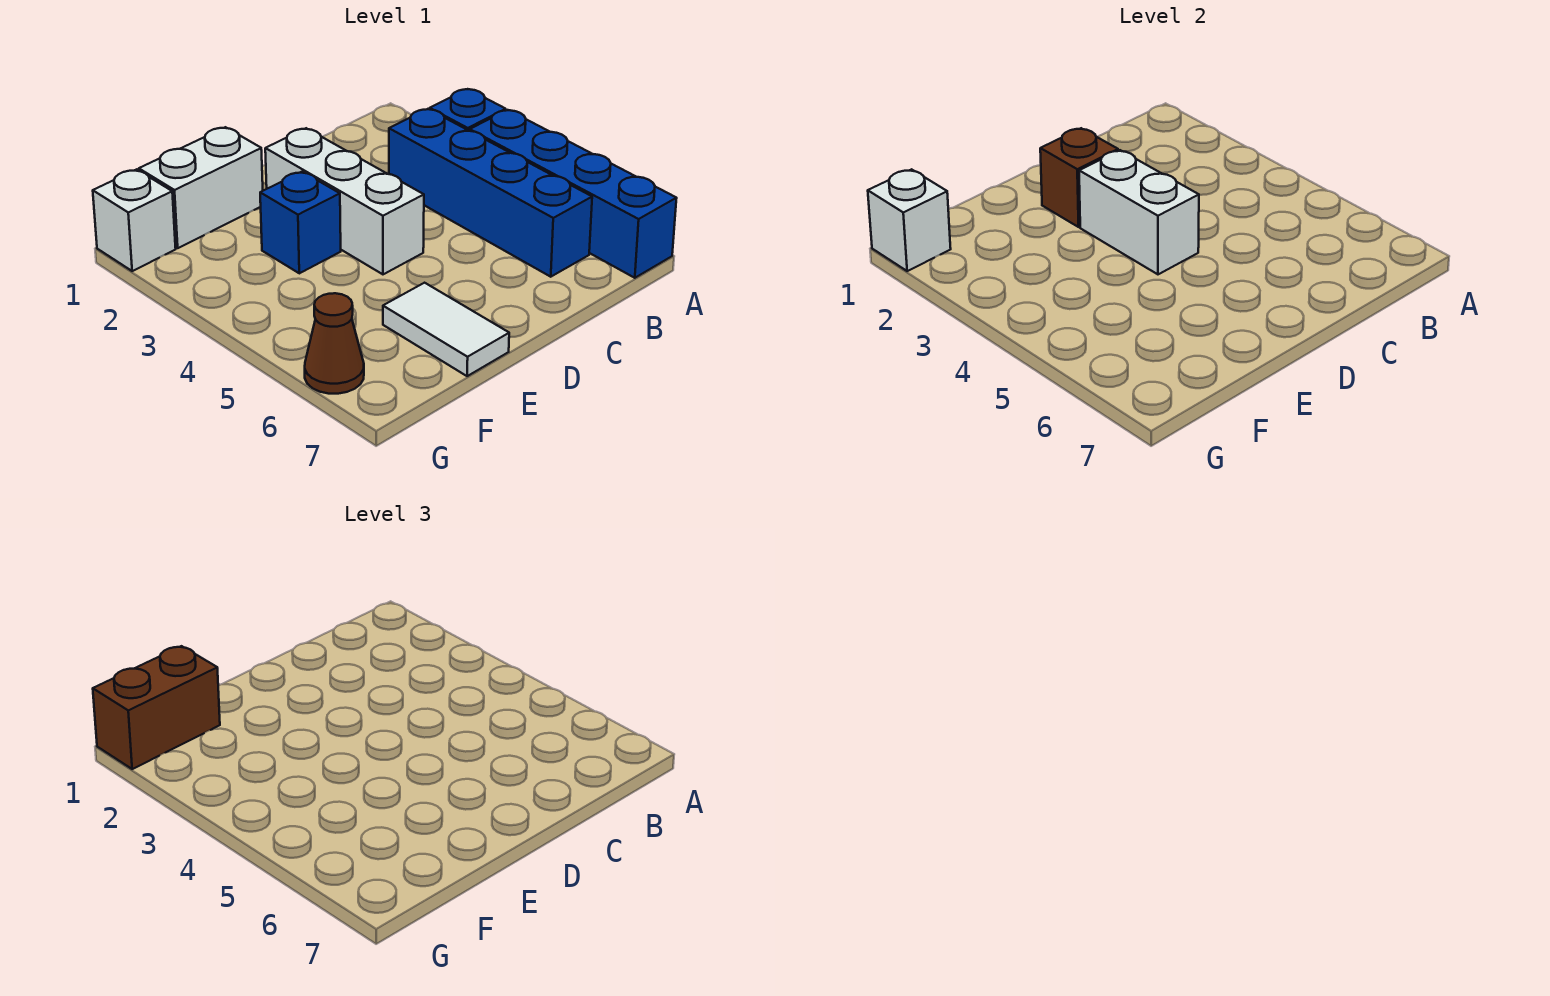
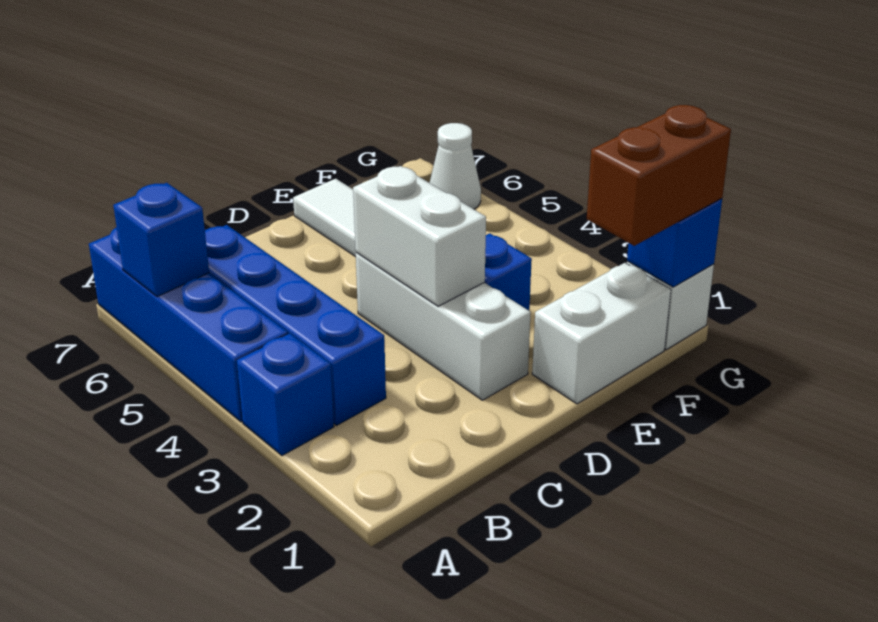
none -> blue 1x1 brick [113,183,209,297]
brown 1x1 brick [1040,128,1118,227] -> none
white 1x1 brick [868,169,951,271] -> blue 1x1 brick [627,199,722,287]
brown 1x1 cone [305,293,364,394] -> white 1x1 cone [430,123,481,209]

